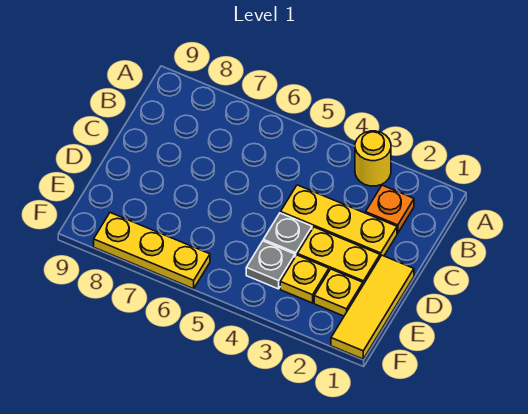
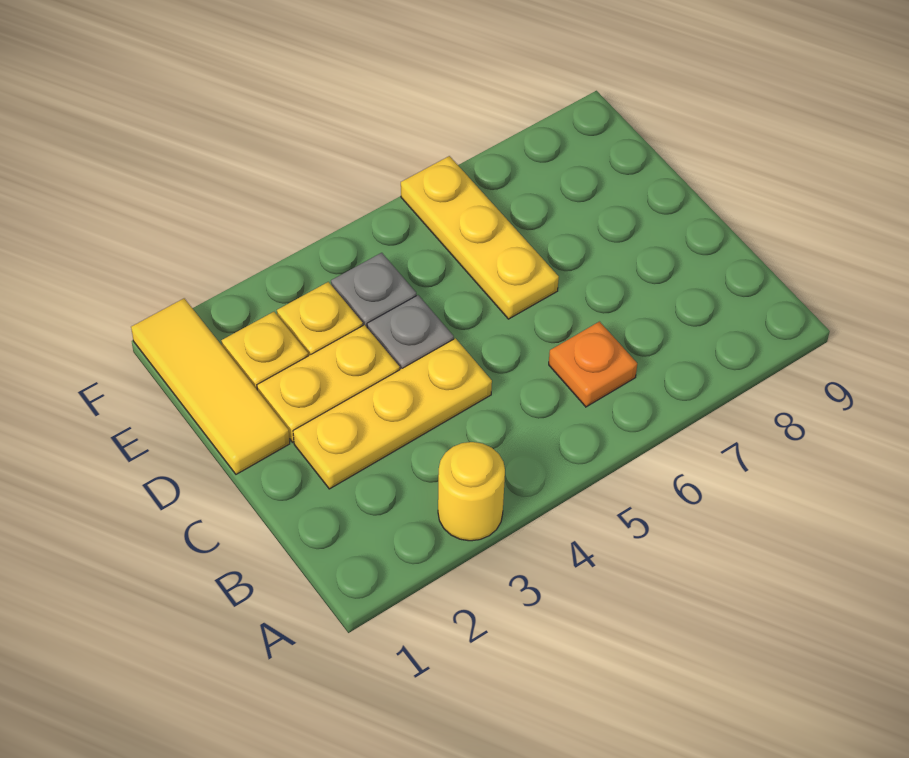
orange 1x1 plate [366,185,414,233] -> orange 1x1 plate moved to [549,322,637,407]
yellow 1x3 plate [94,213,210,289] -> yellow 1x3 plate turned to [401,156,559,319]

